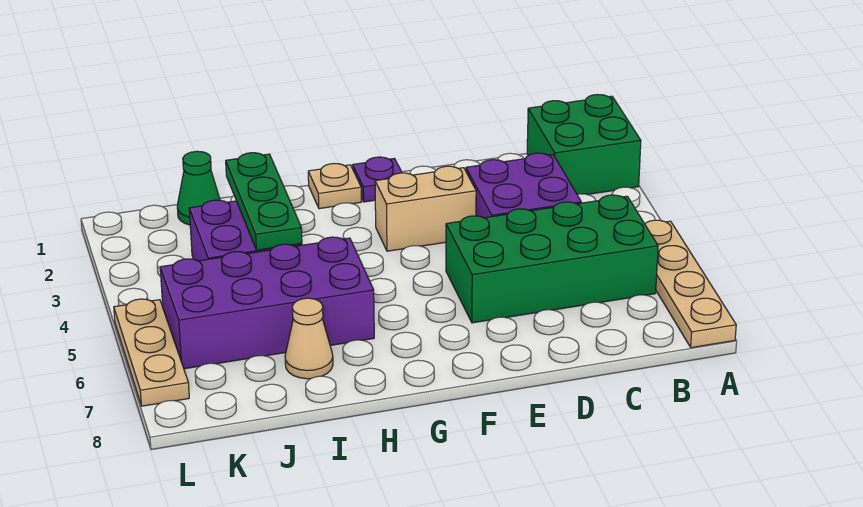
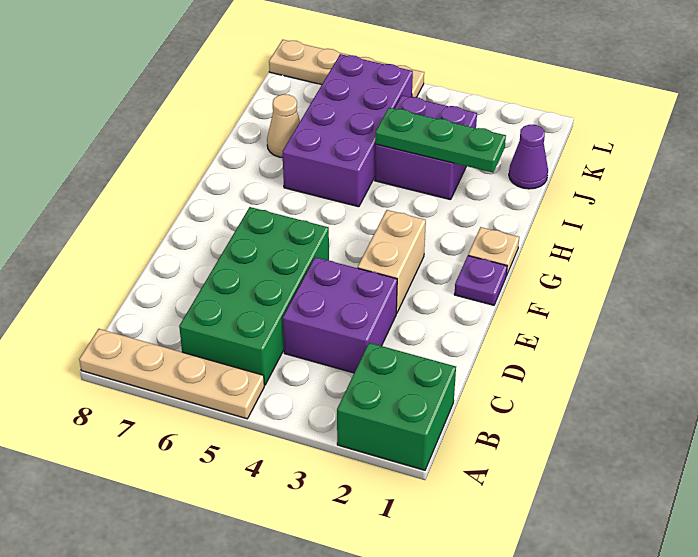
green 1x1 cone [177,151,220,225] -> purple 1x1 cone [509,125,548,189]
tan 1x3 plate [114,299,189,406] -> tan 1x4 plate [269,40,424,97]

